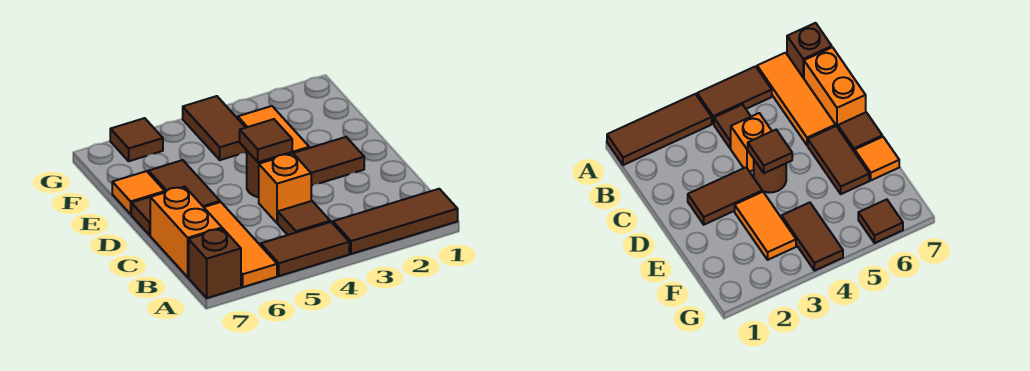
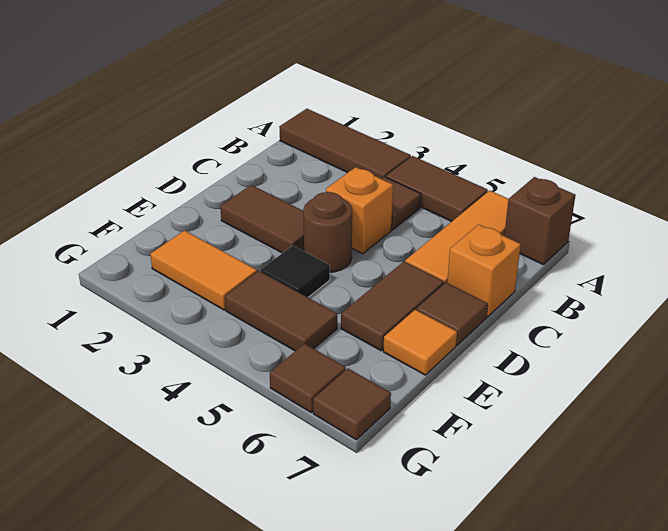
orange 1x2 brick [150,187,222,277] -> orange 1x1 brick [447,224,521,317]
brown 1x1 tile [240,119,292,162] -> brown 1x1 tile moved to [313,369,391,440]
orange 1x2 tile [237,106,309,155] -> orange 1x2 tile turned to [150,231,257,310]
none -> black 1x1 tile [260,246,330,297]
brown 1x2 tile [183,96,247,160] -> brown 1x2 tile turned to [225,271,337,351]

